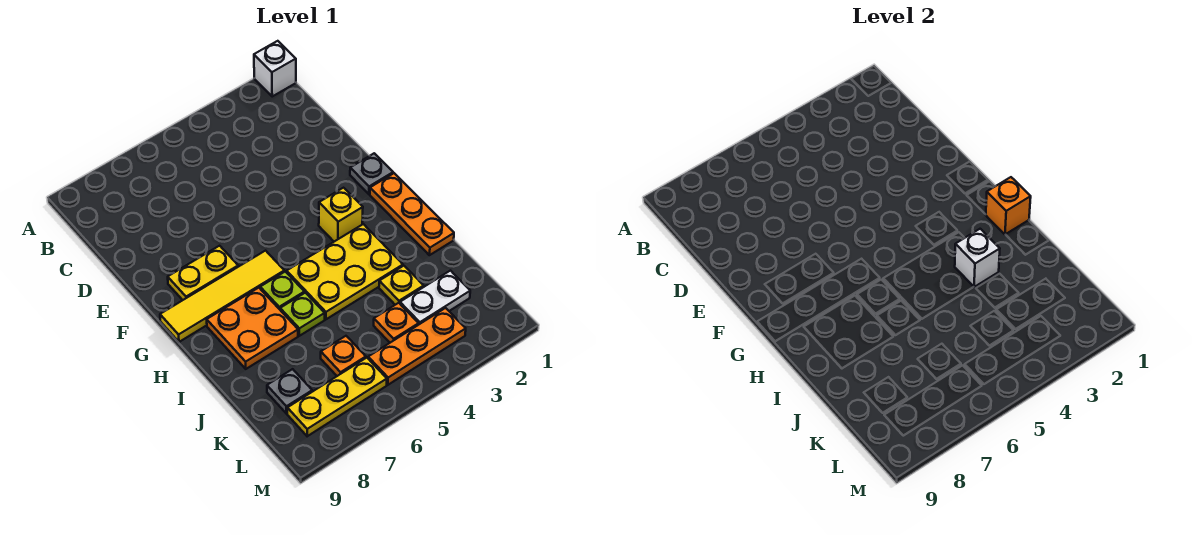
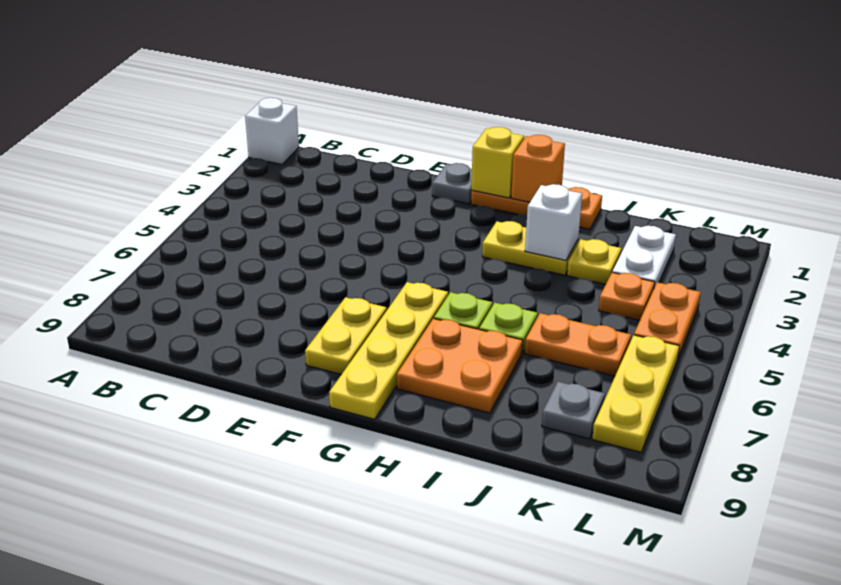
yellow 1x1 brick [319,188,363,242] -> yellow 1x1 brick moved to [471,127,524,198]
yellow 1x4 tile [160,251,284,342] -> yellow 1x4 plate [329,282,448,419]
yellow 2x3 plate [287,224,403,319] -> yellow 1x2 plate [482,221,578,275]
orange 1x1 plate [321,336,366,376] -> orange 1x2 plate [525,313,631,376]
orange 1x3 plate [368,308,466,385] -> orange 1x2 plate [634,282,701,358]

